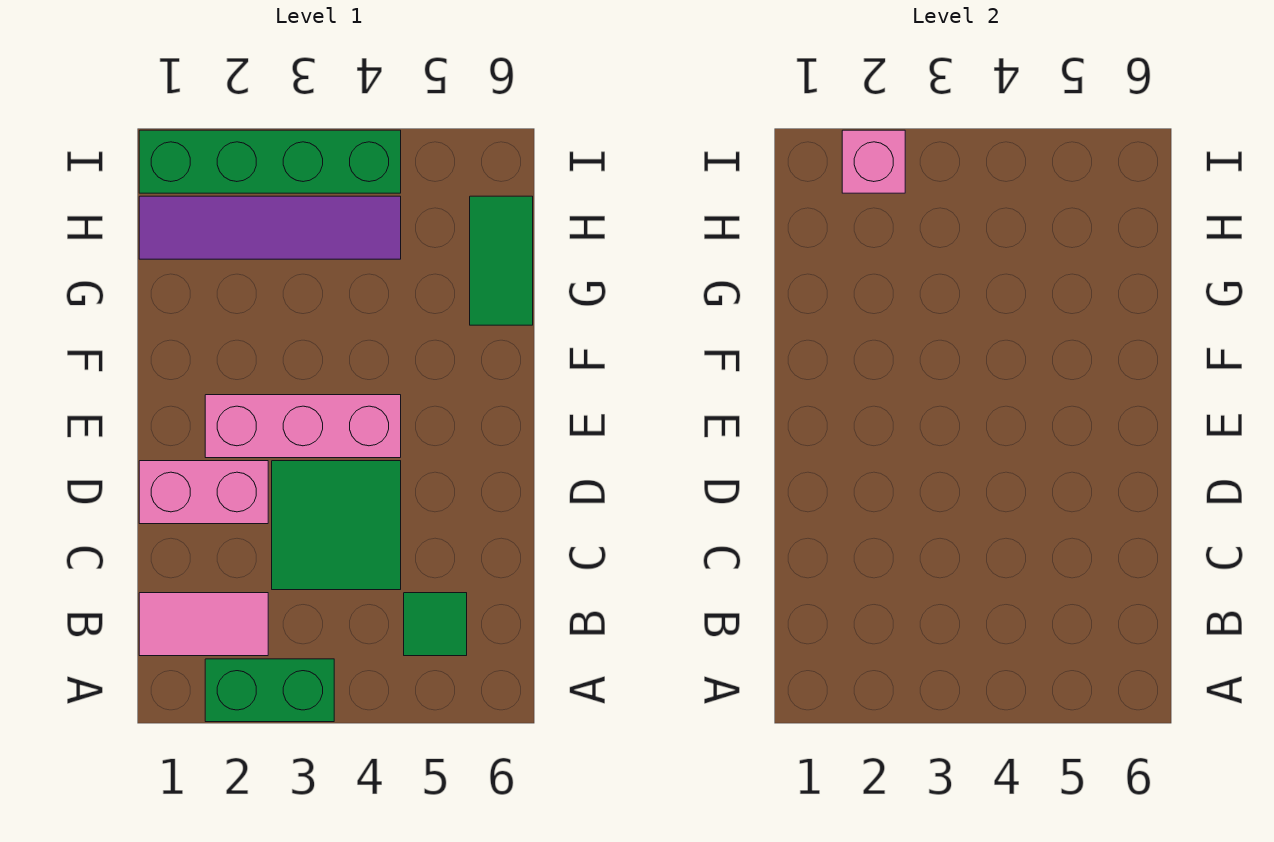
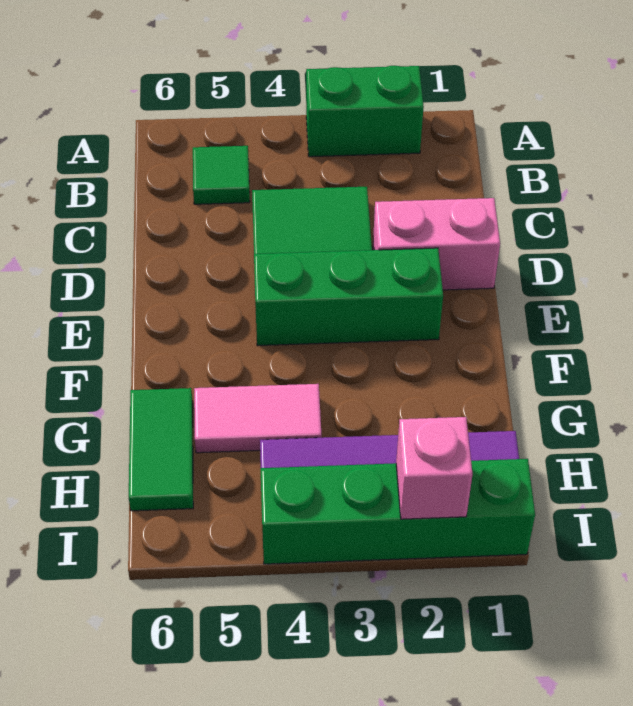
pink 1x2 tile [139,593,268,656] -> pink 1x2 tile moved to [194,384,322,453]
pink 1x3 brick [205,395,401,458] -> green 1x3 brick [254,248,443,346]

